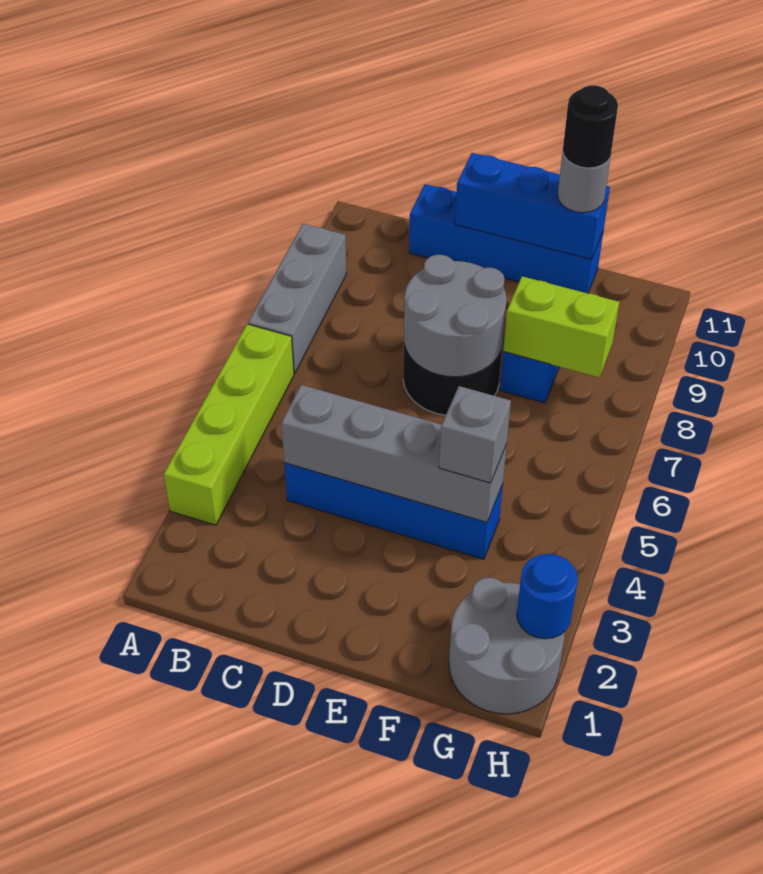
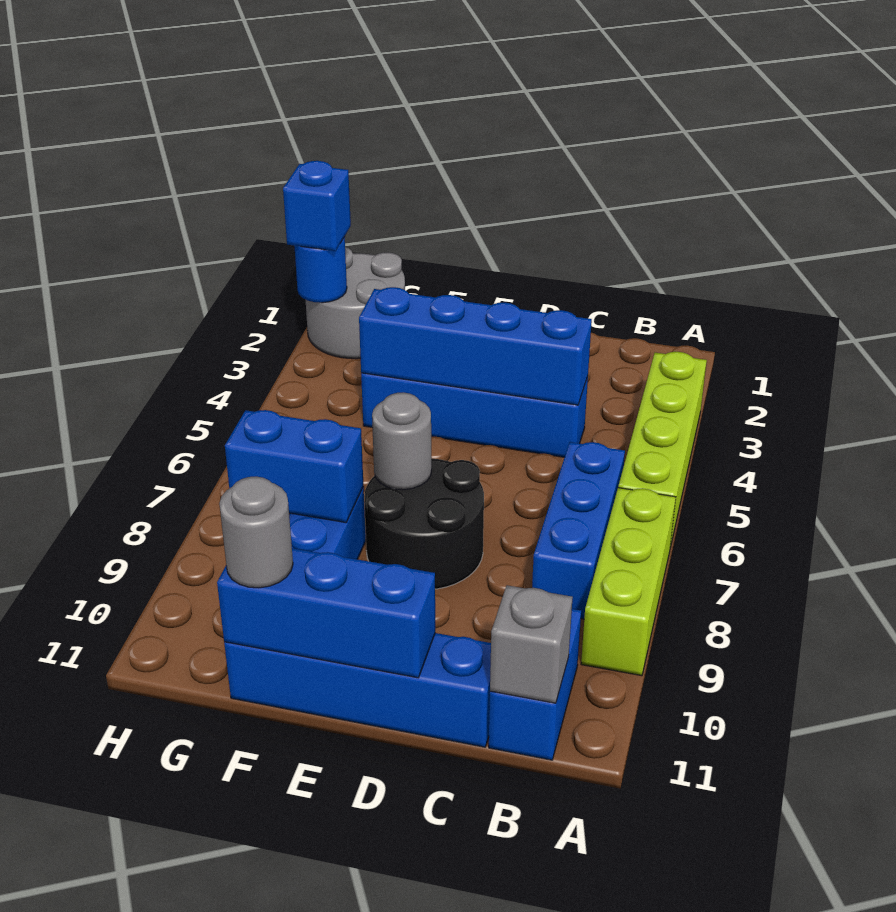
grey 1x3 brick [248,224,346,373] -> lime 1x3 brick [581,488,676,676]
none -> blue 1x3 brick [532,442,625,619]
none -> blue 1x2 brick [489,609,581,760]
grey 1x4 brick [281,385,507,522] -> blue 1x4 brick [359,287,592,405]
grey 2x2 round brick [404,255,506,377] -> grey 1x1 round brick [372,393,432,490]
grey 1x1 brick [439,386,511,483] -> grey 1x1 brick moved to [490,585,573,703]
lime 1x2 brick [503,276,619,378] -> blue 1x2 brick [225,410,363,523]
black 1x1 round brick [563,85,618,168] -> none
none -> blue 1x1 brick [283,161,351,251]

